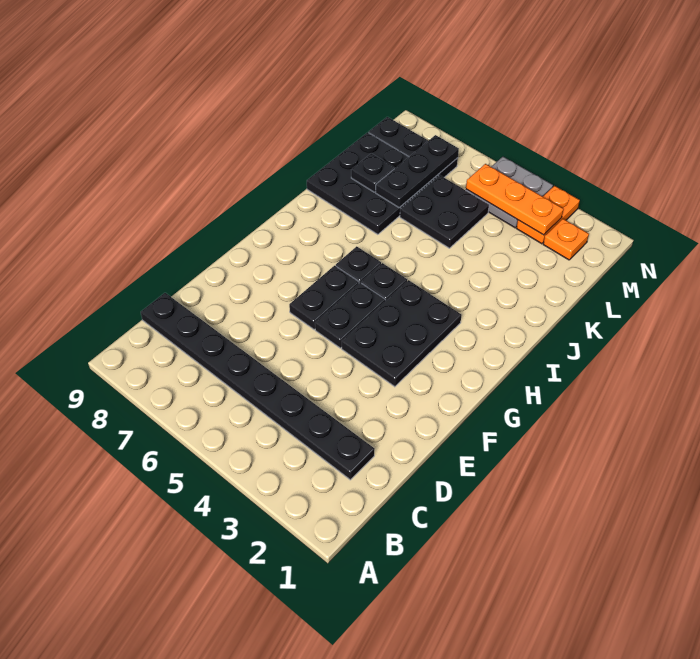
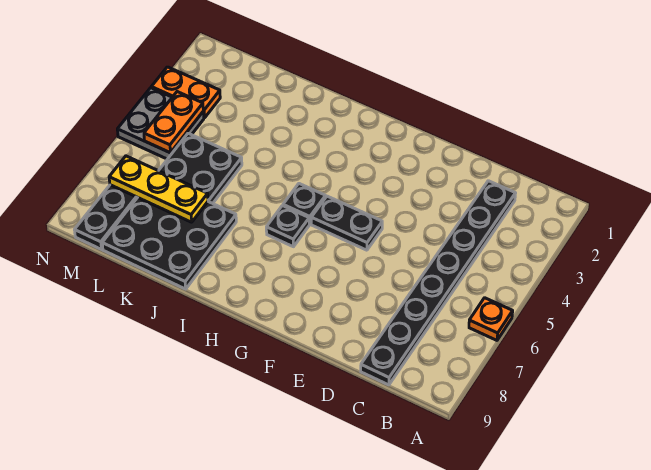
black 2x3 plate [342,280,462,387] -> none
black 1x2 plate [289,266,359,330] -> none
black 1x3 plate [376,135,459,208] -> yellow 1x3 plate [109,156,208,222]
black 1x1 plate [351,153,394,192] -> none
orange 1x1 plate [543,219,589,260] -> orange 1x1 plate moved to [469,298,513,340]
orange 1x3 plate [466,164,563,235] -> orange 1x2 plate [144,92,203,153]

